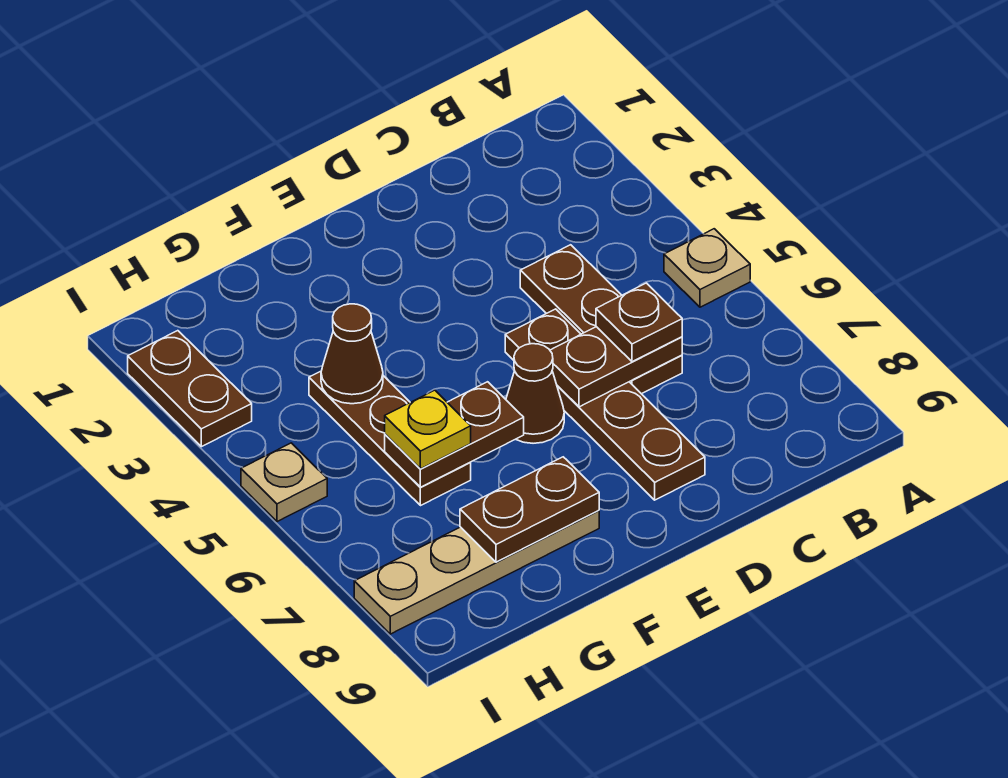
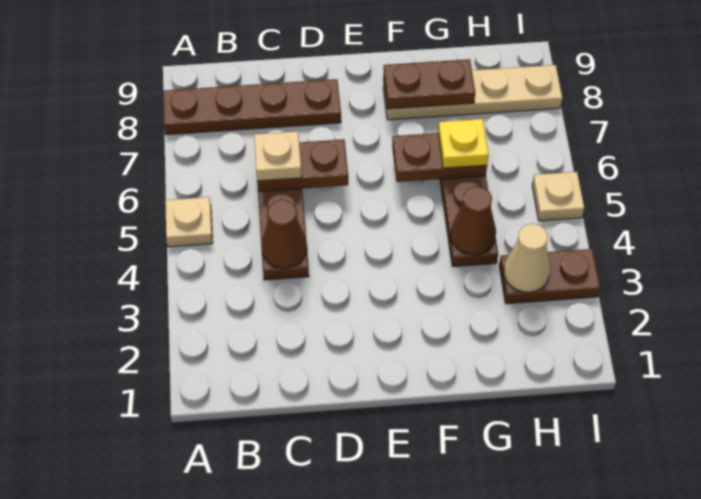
brown 1x1 plate [596,283,682,362] -> tan 1x1 plate [254,131,302,181]
brown 1x4 plate [505,309,705,500] -> brown 1x4 plate turned to [163,79,341,135]
brown 1x1 cone [506,344,564,443] -> brown 1x1 cone moved to [261,200,307,268]
none -> tan 1x1 cone [504,224,550,292]
brown 1x2 plate [128,331,252,447] -> brown 1x2 plate turned to [499,249,600,304]

